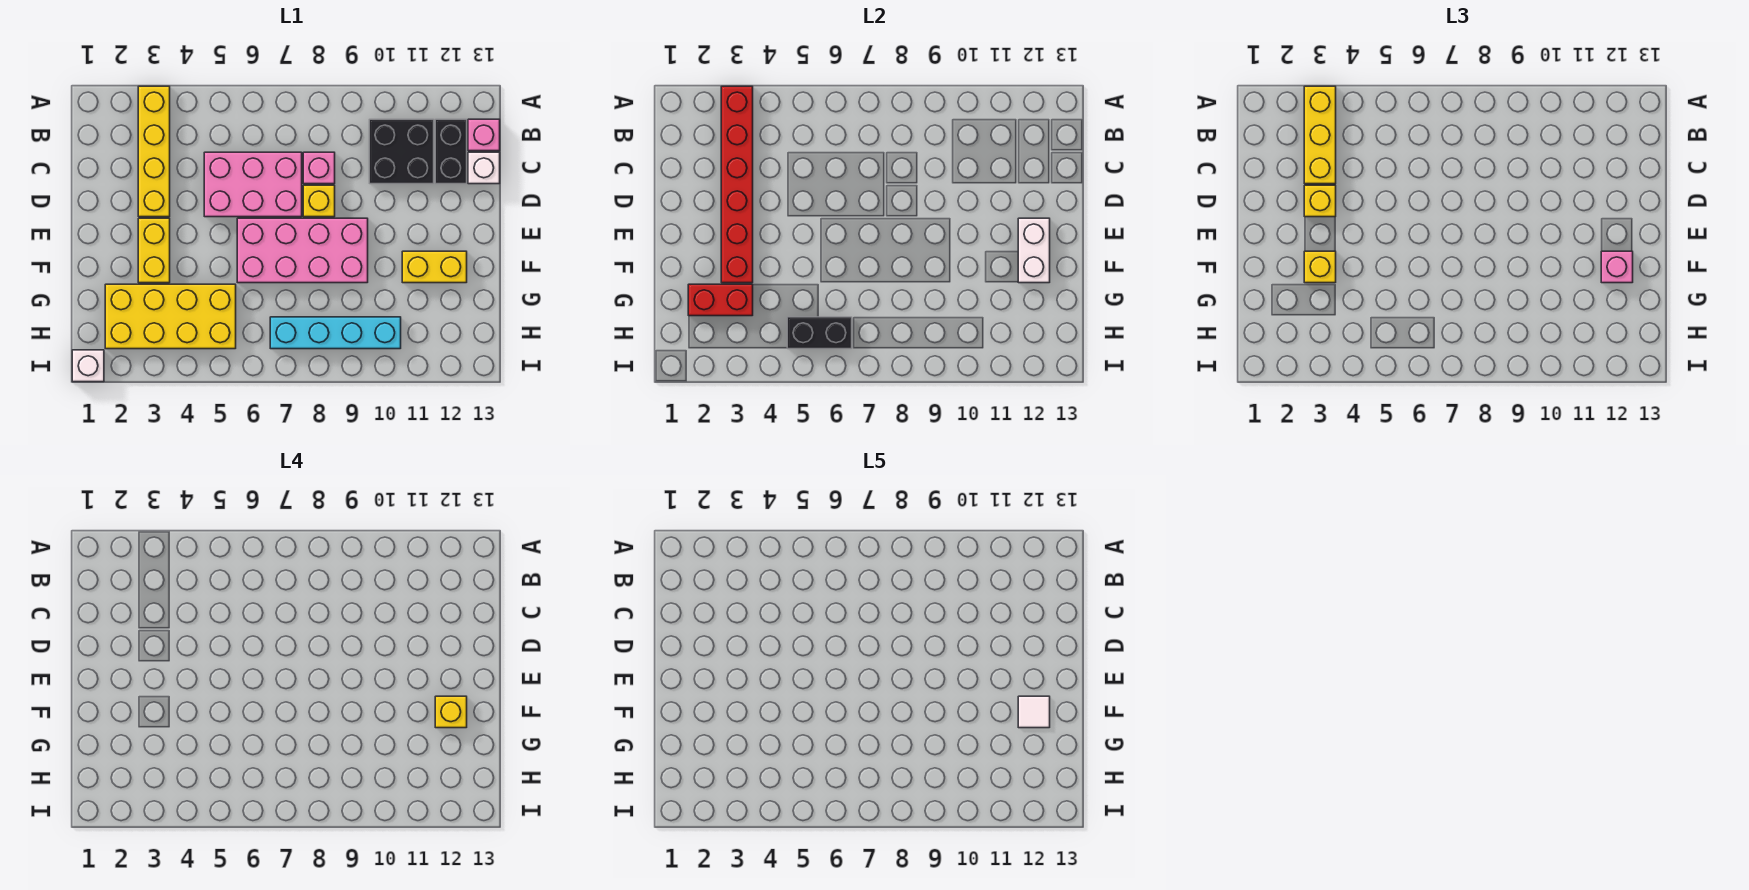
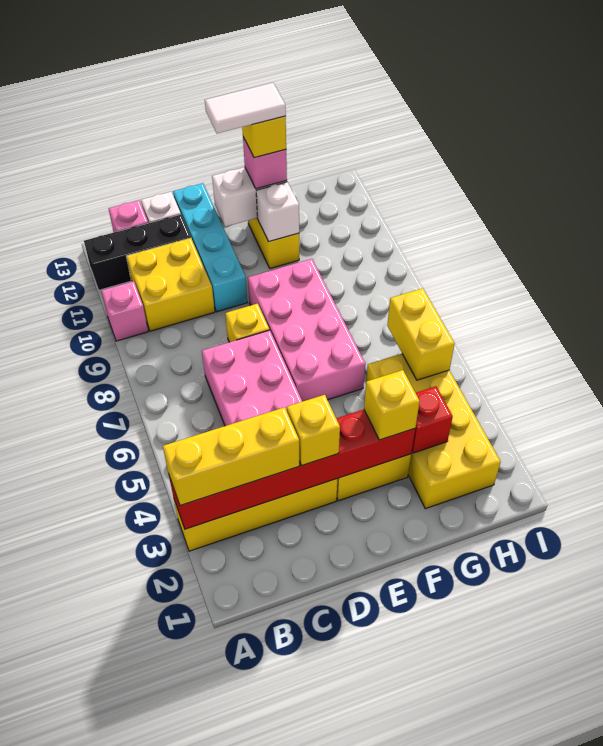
black 2x2 brick [369,119,434,184] -> yellow 2x2 brick [126,238,215,331]
black 1x2 brick [435,119,467,184] -> black 1x3 brick [84,214,191,290]
pink 1x1 brick [303,152,335,184] -> pink 1x1 brick moved to [101,281,148,341]
white 1x1 tile [1018,696,1050,728] -> white 1x2 tile [205,83,286,133]
red 1x2 brick [688,284,753,316] -> red 1x1 brick [412,386,453,453]
black 1x2 brick [787,317,852,349] -> yellow 1x2 brick [387,288,455,380]
cyan 1x4 brick [270,317,401,349] -> cyan 1x4 brick moved to [173,183,247,312]
white 1x1 brick [72,350,104,382] -> white 1x1 brick moved to [256,182,299,241]

